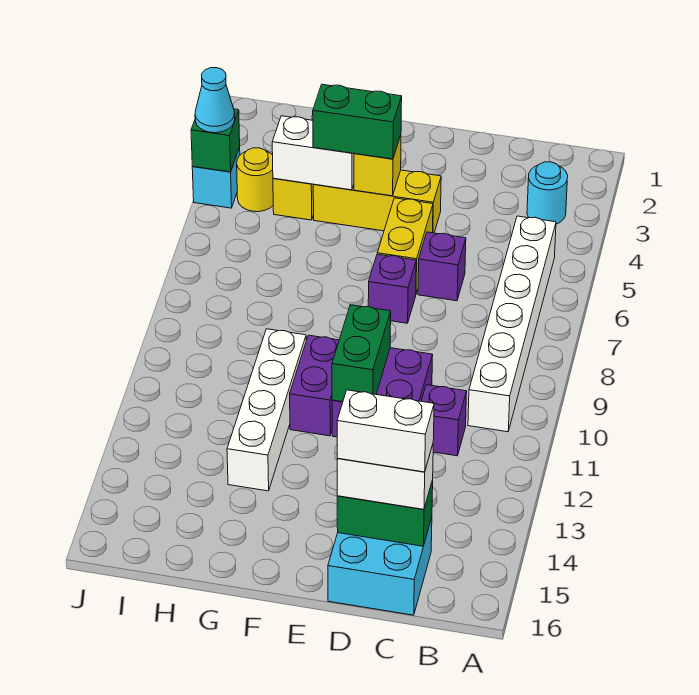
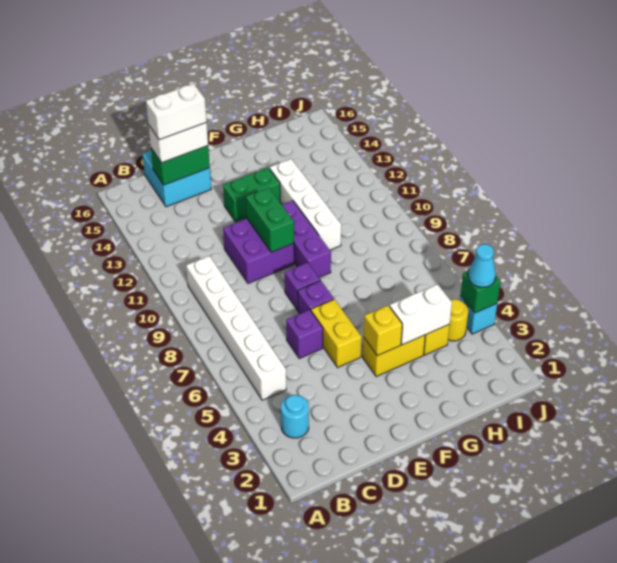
purple 1x1 brick [421,385,467,456] -> purple 1x1 brick moved to [285,262,320,310]
yellow 1x3 brick [313,170,441,233] -> yellow 1x2 brick [363,335,425,377]
green 1x2 brick [313,84,402,159] -> green 1x2 brick moved to [223,168,280,222]
purple 1x2 brick [290,335,339,436] -> purple 1x3 brick [282,201,331,277]

